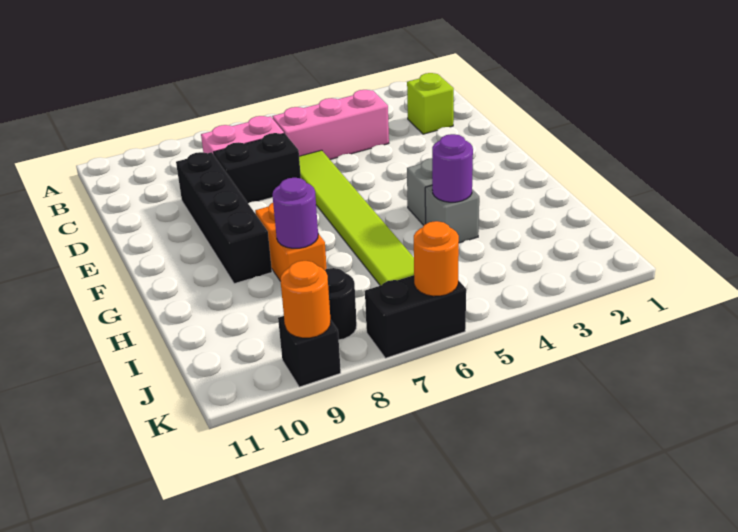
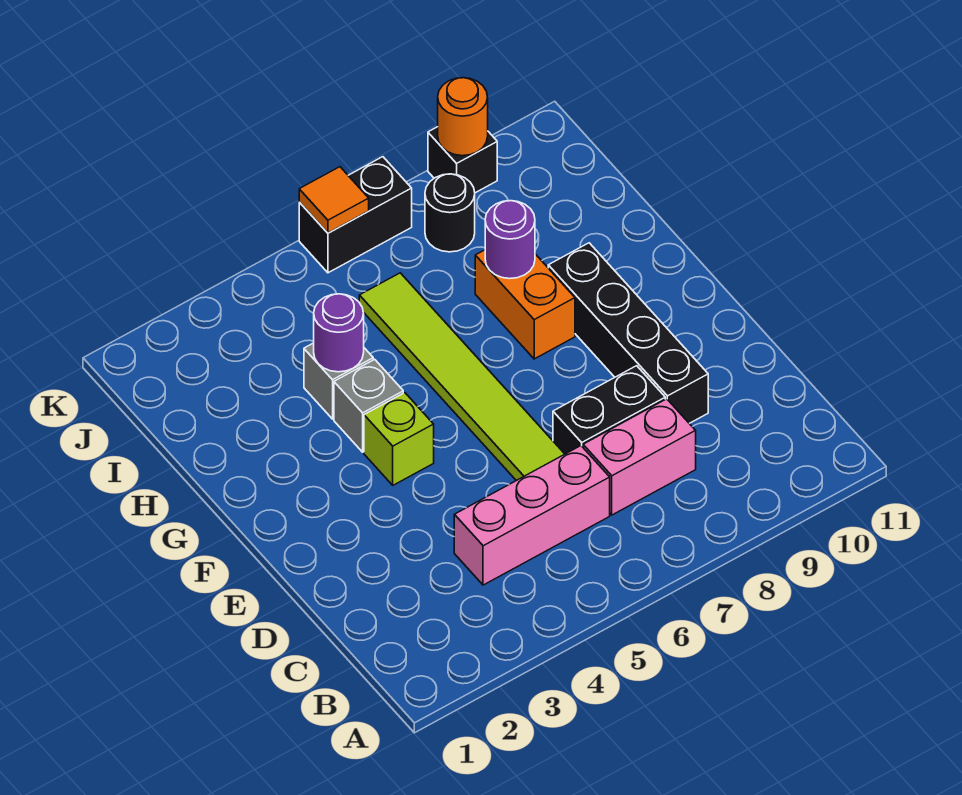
lime 1x1 brick [407,73,454,134] -> lime 1x1 brick moved to [364,393,434,485]
orange 1x1 round brick [414,221,459,296] -> orange 1x1 tile [299,167,369,233]

